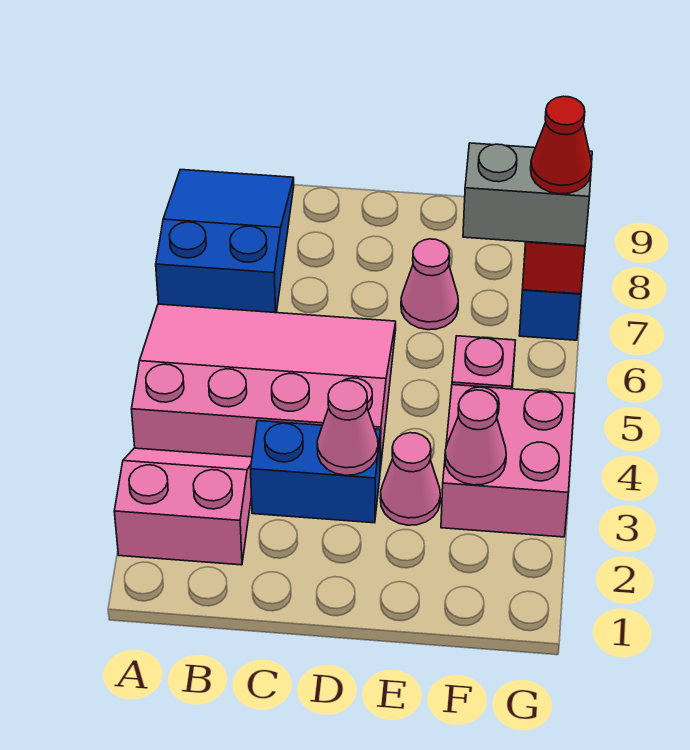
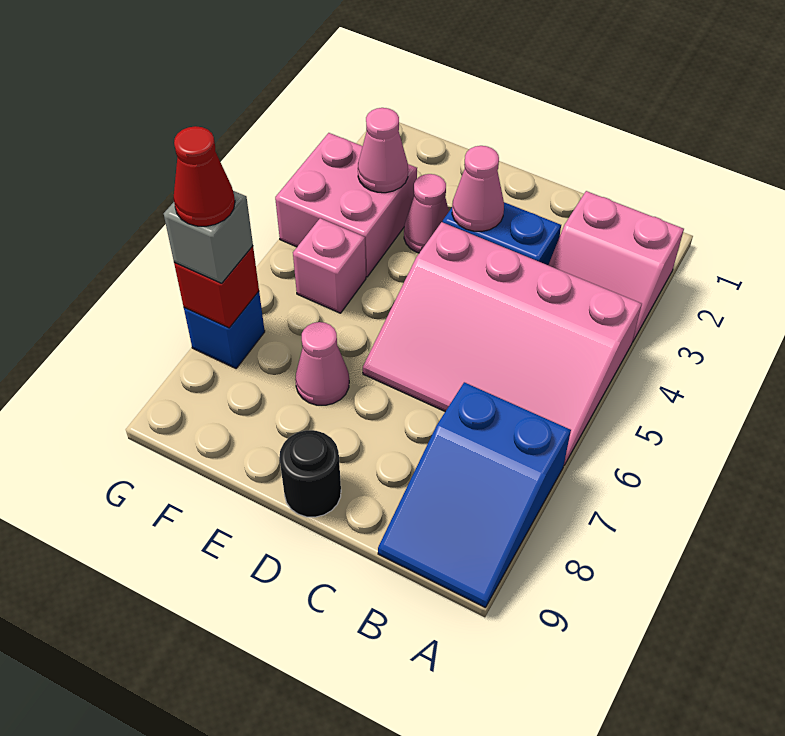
none -> black 1x1 round brick [279,430,341,517]
grey 1x2 brick [463,143,592,246] -> grey 1x1 brick [164,191,253,283]

